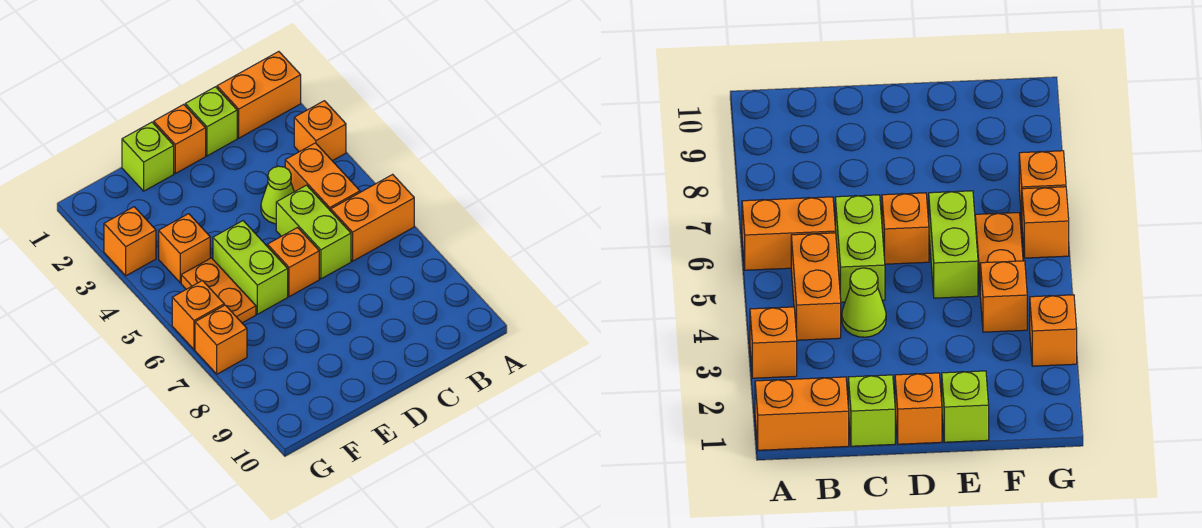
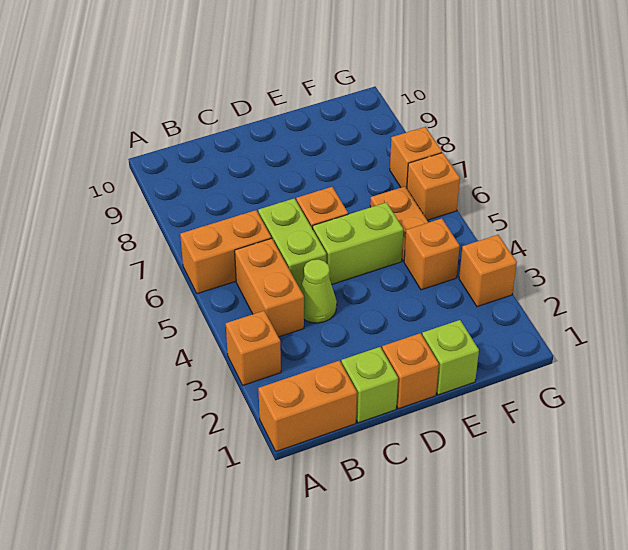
lime 1x2 brick [213,221,288,314] -> lime 1x2 brick turned to [313,202,403,284]

